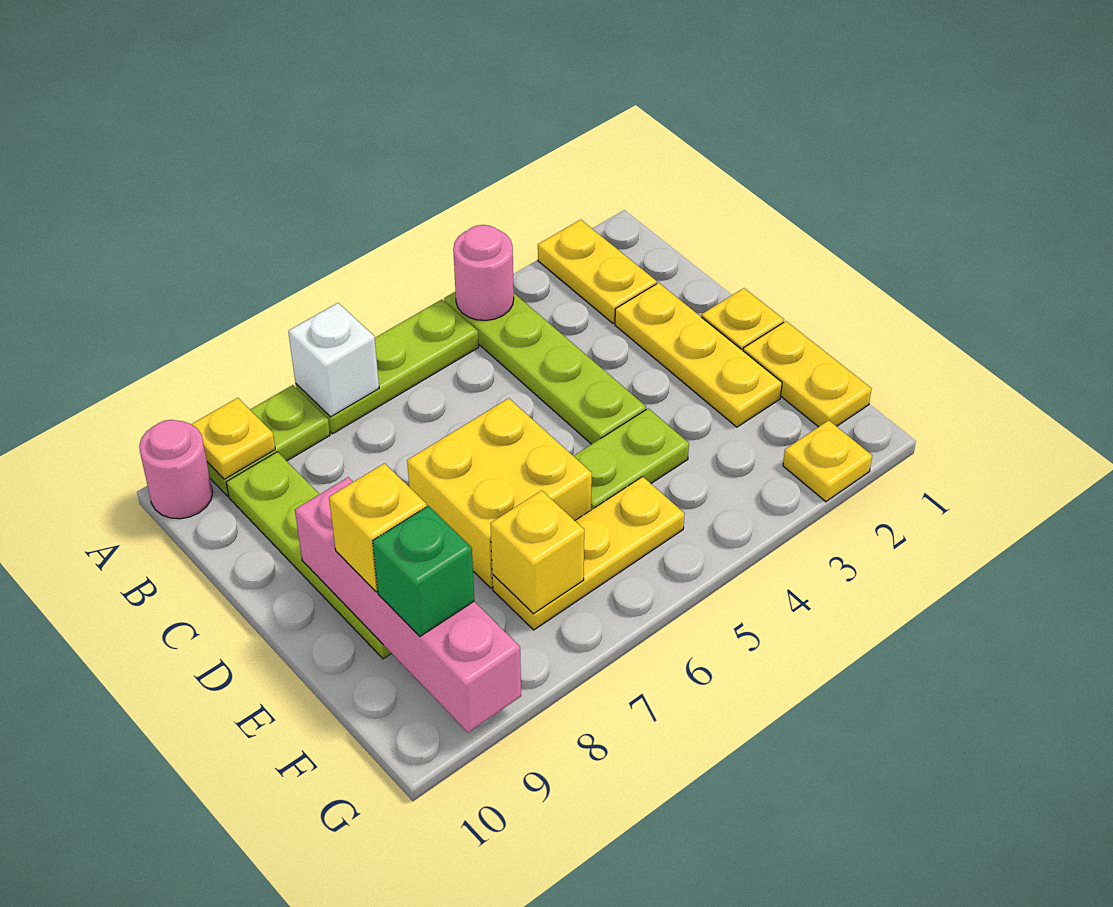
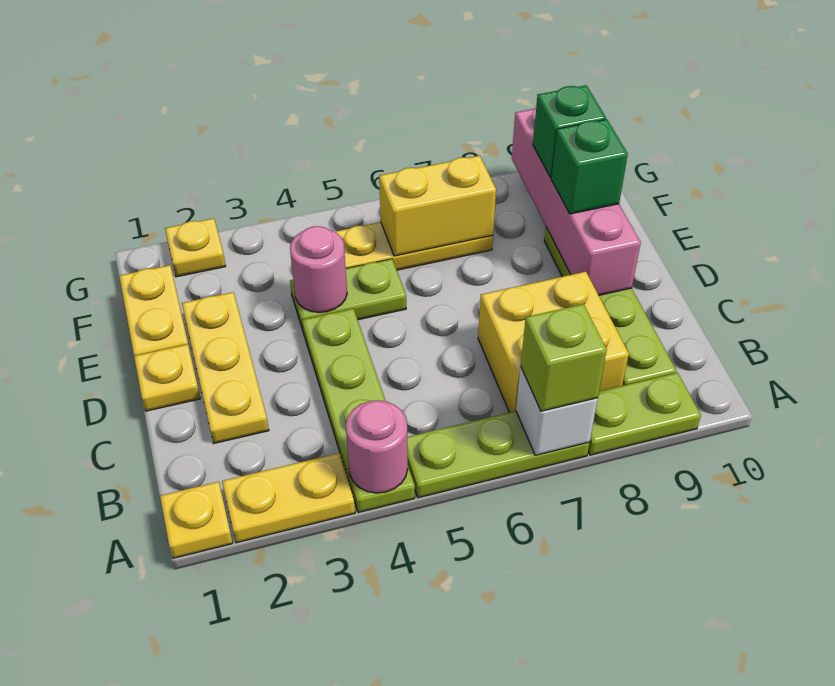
yellow 1x2 plate [538,220,657,323] -> yellow 1x2 plate turned to [222,453,355,543]
none -> lime 1x1 brick [521,304,607,411]
yellow 1x1 plate [192,398,275,479] -> yellow 1x1 plate moved to [160,482,233,558]
pink 1x1 round brick [139,420,213,519] -> pink 1x1 round brick moved to [290,226,347,312]
yellow 2x2 brick [407,398,592,588] -> yellow 2x2 brick moved to [478,272,629,413]
yellow 1x1 brick [329,463,427,592] -> green 1x1 brick [551,119,628,214]
yellow 1x1 brick [490,490,584,614] -> yellow 1x2 brick [379,156,496,256]

